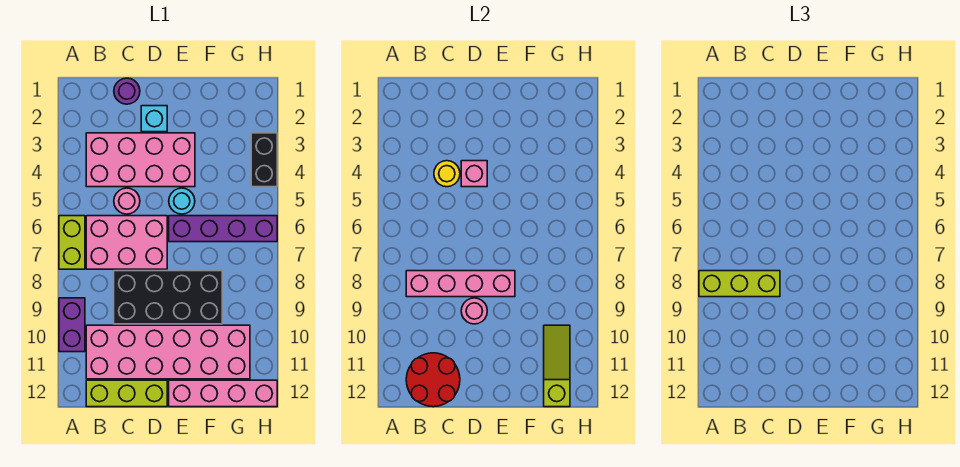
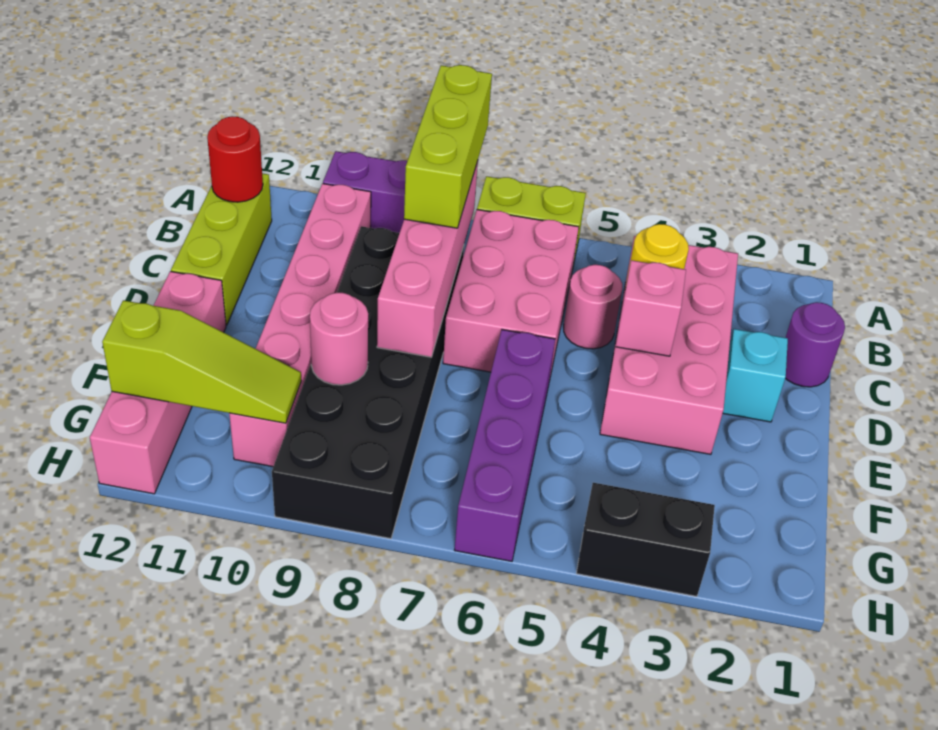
pink 2x6 brick [86,325,250,379] -> pink 1x6 brick [229,184,371,467]
red 2x2 round brick [406,353,460,407] -> red 1x1 round brick [207,116,263,202]
black 2x4 brick [114,271,222,324] -> black 2x6 brick [272,226,464,539]
pink 1x1 round brick [461,298,487,324] -> pink 1x1 round brick moved to [310,293,368,385]
cyan 1x1 round brick [169,188,195,214] -> none

